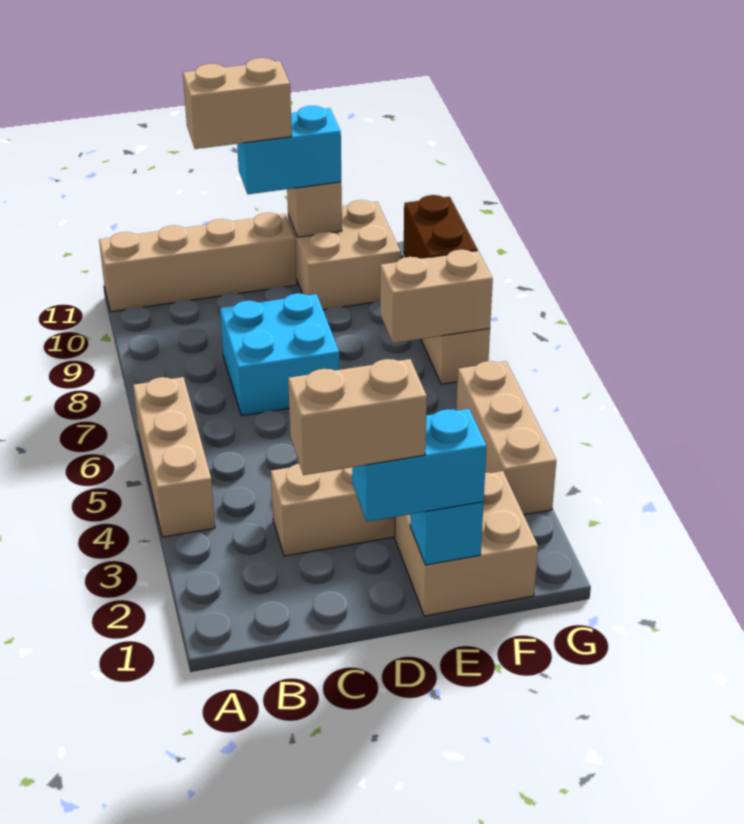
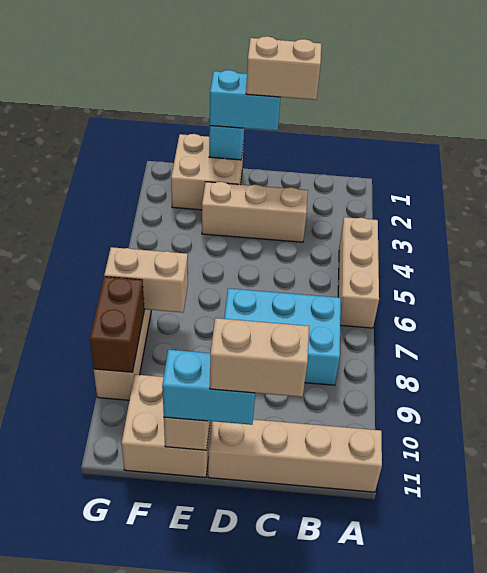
cyan 2x2 brick [220,293,340,416] -> cyan 2x3 brick [224,288,341,385]
tan 1x3 brick [456,361,556,515] -> none

